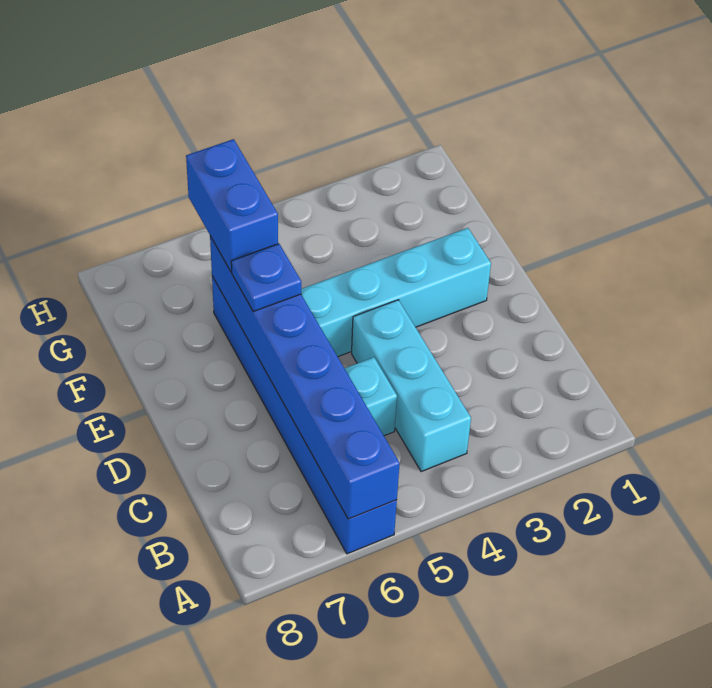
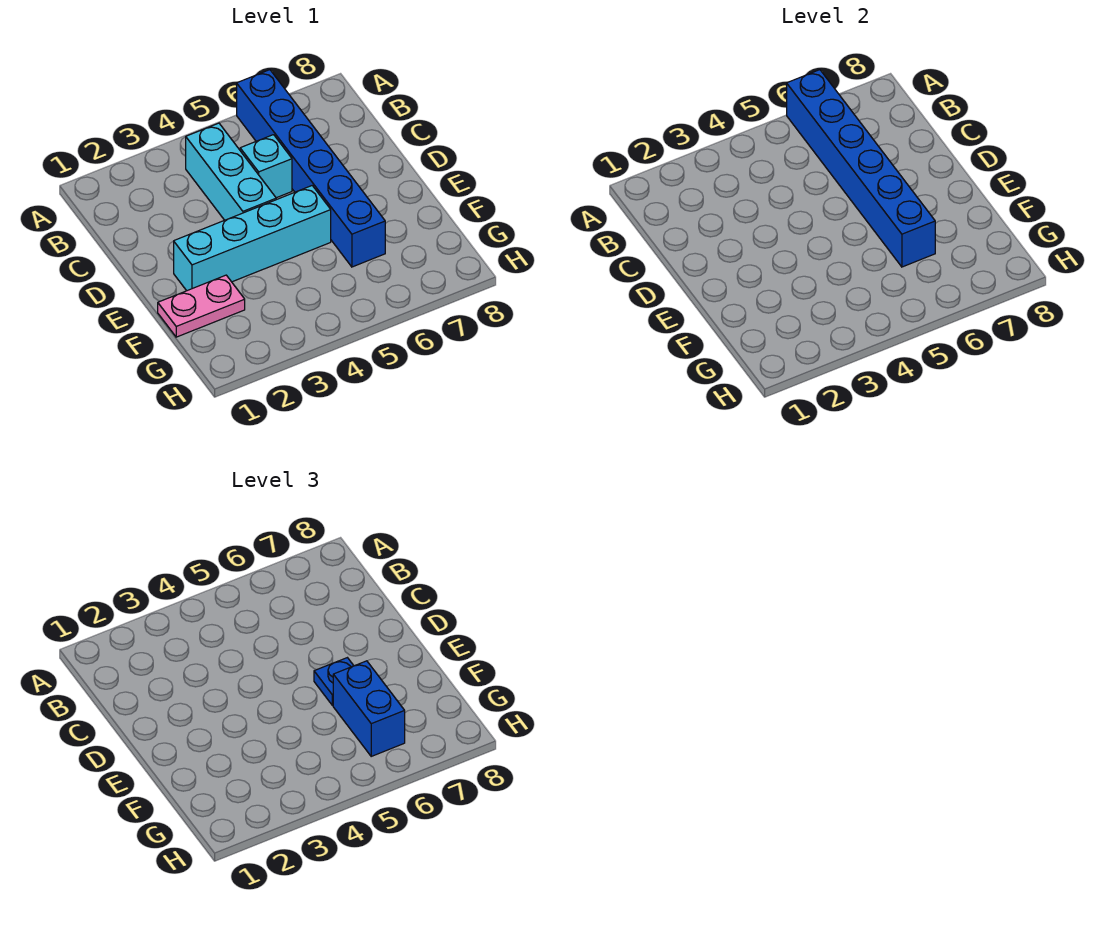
none -> pink 1x2 plate [158,275,245,337]

